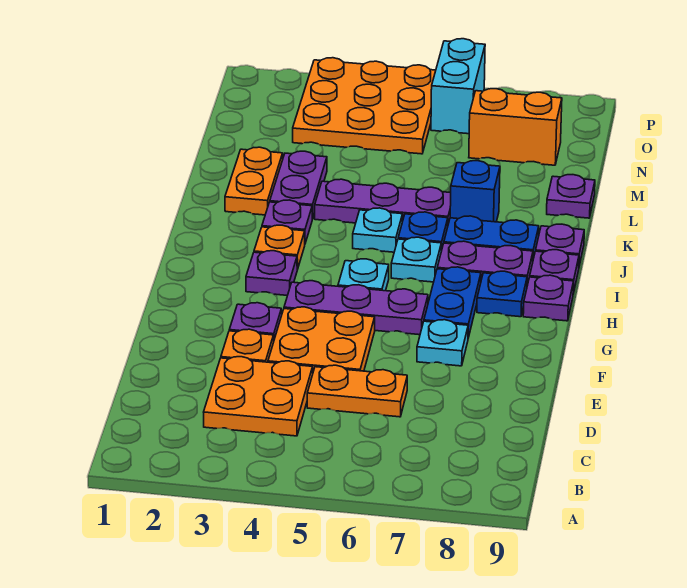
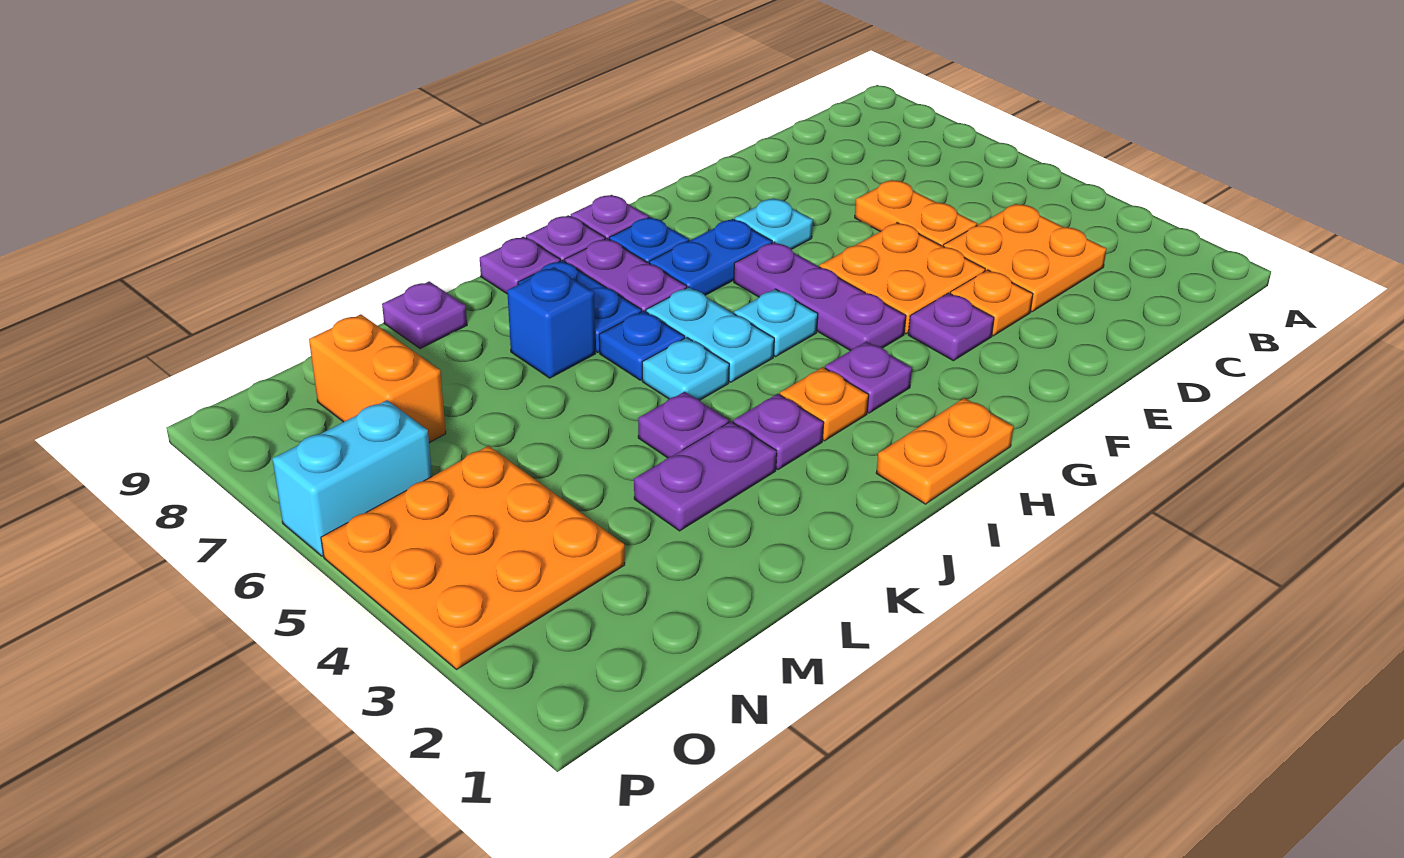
cyan 1x1 plate [391,237,441,282] -> cyan 1x2 plate [646,287,774,382]
orange 1x2 plate [225,147,283,215] -> orange 1x2 plate moved to [876,398,1013,504]
purple 1x3 plate [315,179,451,224] -> purple 1x1 plate [638,392,729,458]

